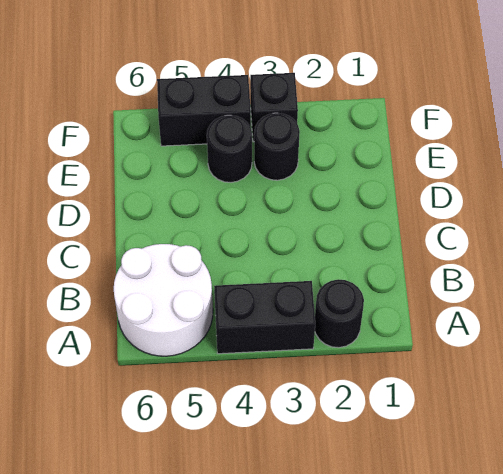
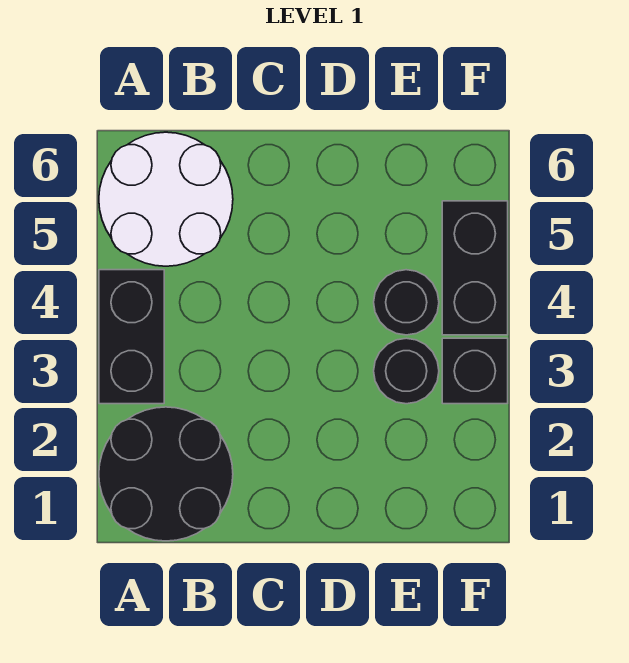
black 1x1 round brick [315,279,364,348] -> black 2x2 round brick [99,407,233,541]

